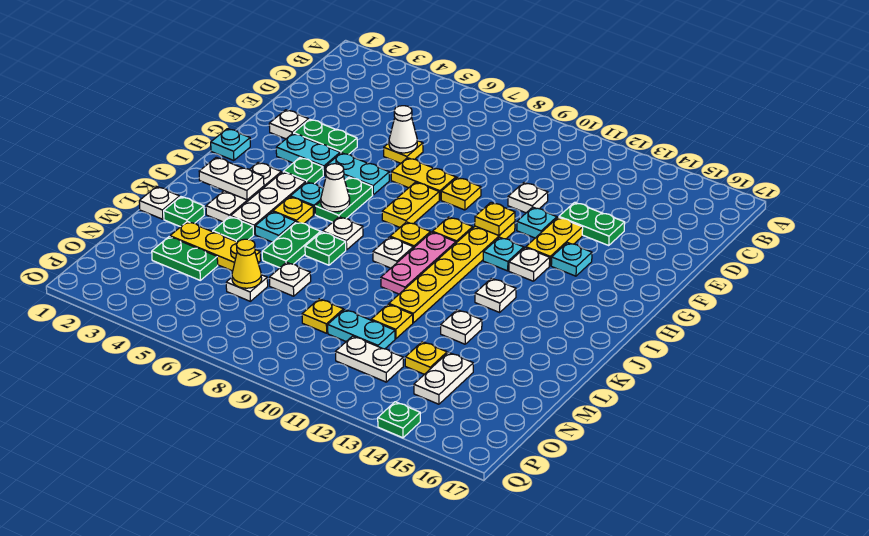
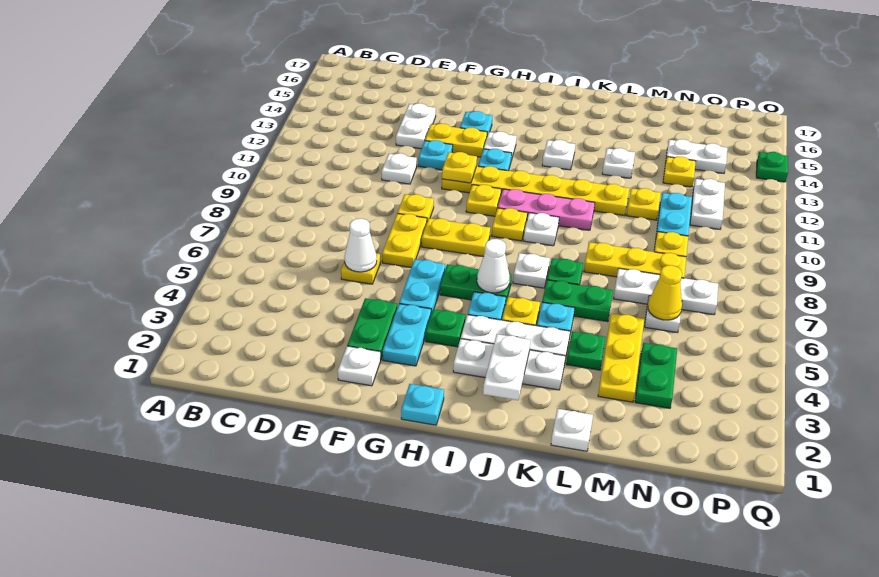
green 1x2 plate [559,202,625,246] -> white 1x2 plate [396,103,436,149]
green 1x1 plate [164,197,204,227] -> none
none -> yellow 1x3 plate [584,242,686,278]
white 1x1 plate [269,262,311,296] -> white 1x3 plate [614,268,718,315]

